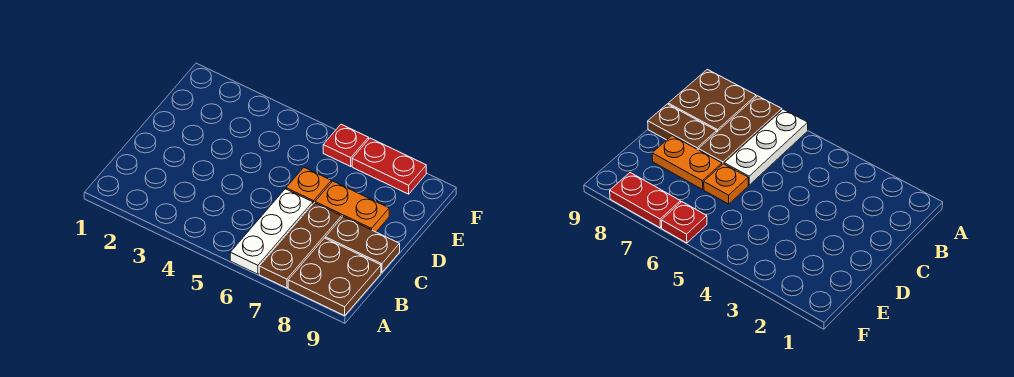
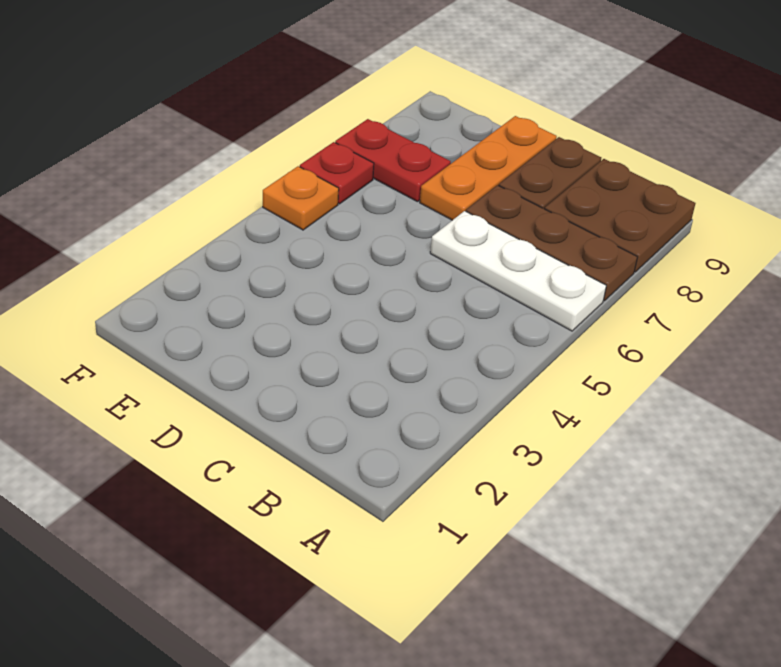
orange 1x1 plate [286,168,331,203] -> orange 1x1 plate moved to [263,166,339,230]
orange 1x2 plate [315,181,389,232] -> orange 1x3 plate [420,116,557,220]
red 1x2 plate [352,138,426,194] -> red 1x2 plate turned to [335,119,451,202]

